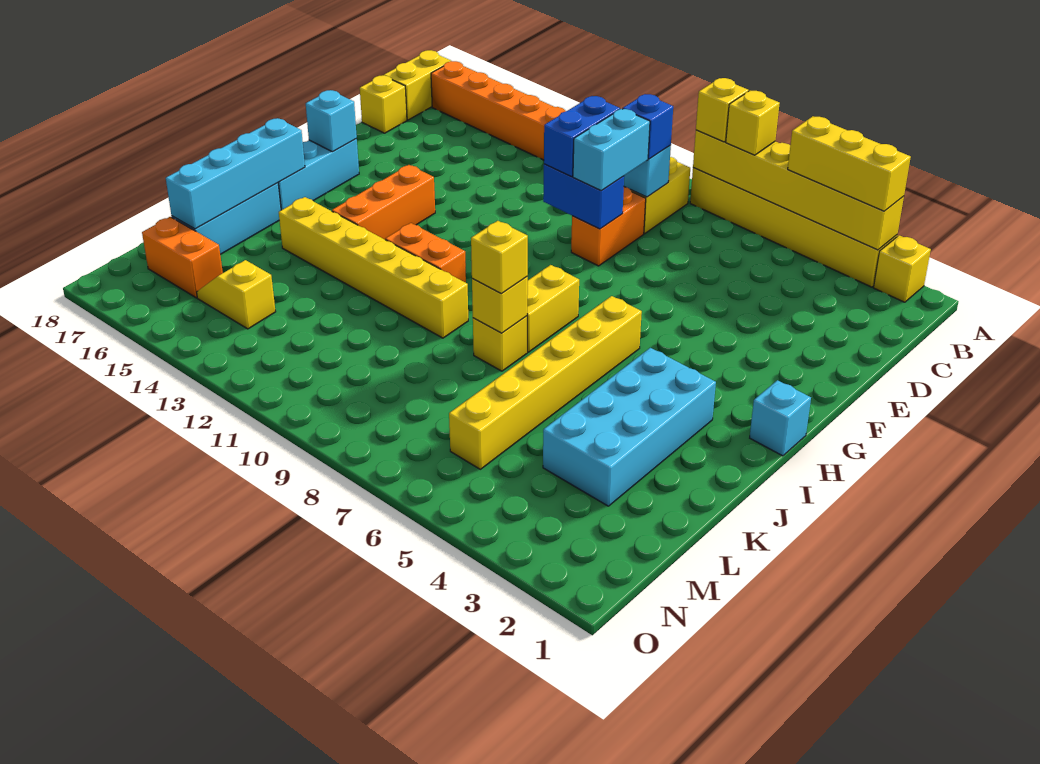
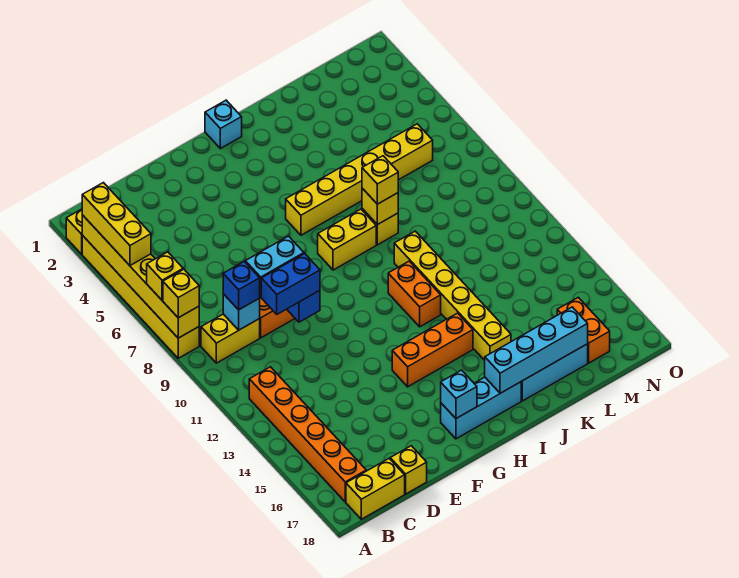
cyan 2x4 brick [543,348,716,506] -> none
yellow 1x2 slope [197,260,276,329] -> none

